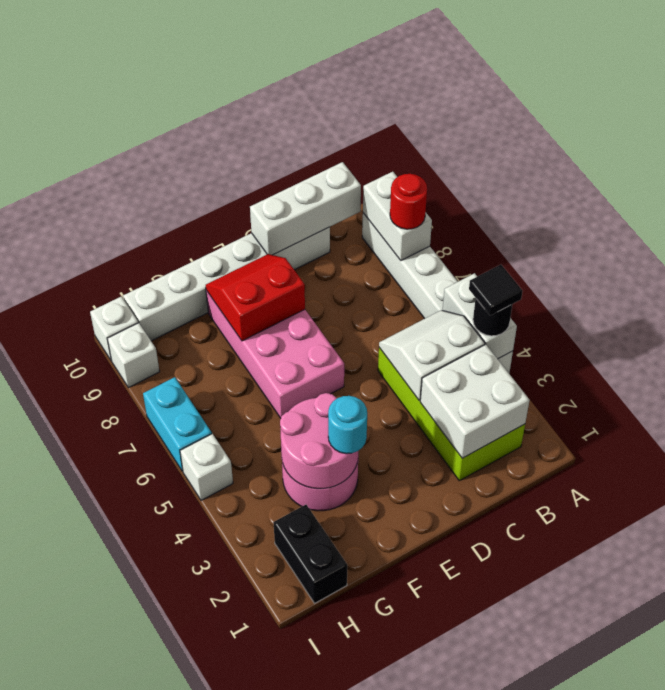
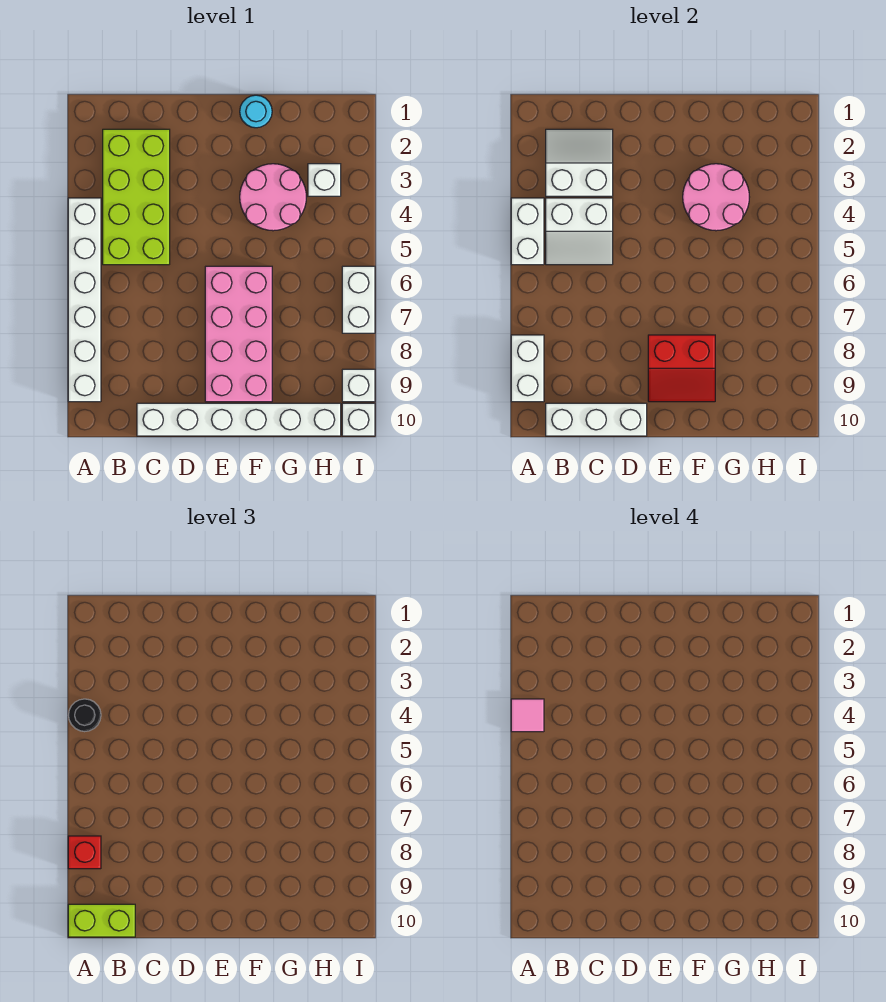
black 1x1 tile [469,265,523,316] -> pink 1x1 tile [511,699,544,732]
red 1x1 round brick [390,174,427,229] -> red 1x1 brick [68,836,101,869]
none -> lime 1x2 brick [68,904,135,937]
white 2x2 brick [420,345,530,458] -> white 2x2 slope [546,129,613,196]
cyan 1x1 round brick [328,396,367,454] -> cyan 1x1 round brick moved to [240,95,272,128]
black 1x2 brick [273,505,347,603] -> none
white 1x1 brick [180,434,233,500] -> white 1x1 brick moved to [308,164,341,196]
cyan 1x2 brick [143,377,212,471] -> white 1x2 brick [342,266,375,333]

